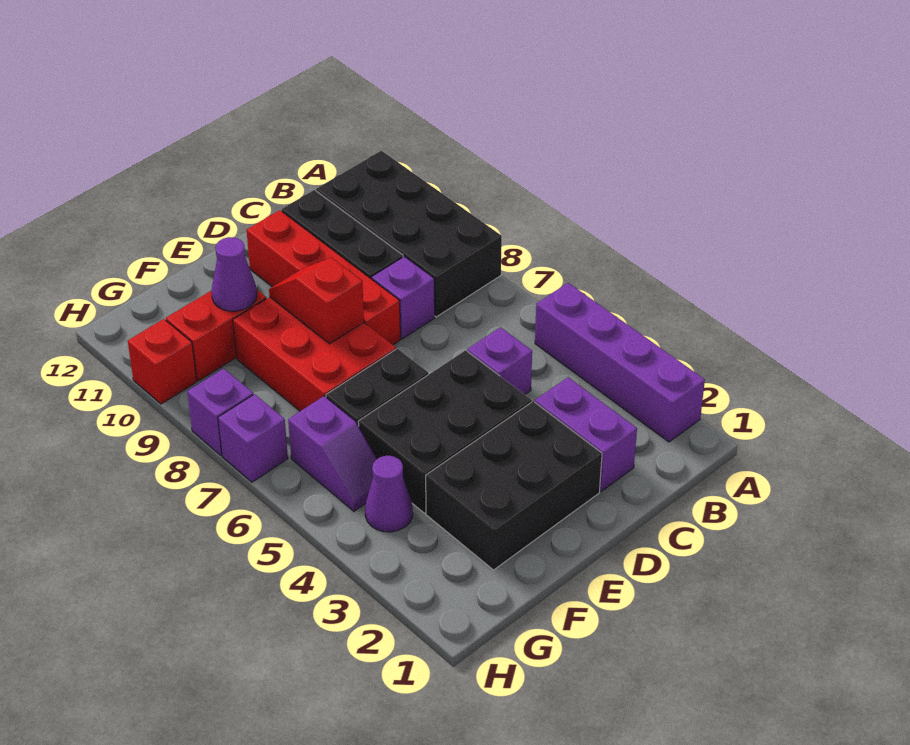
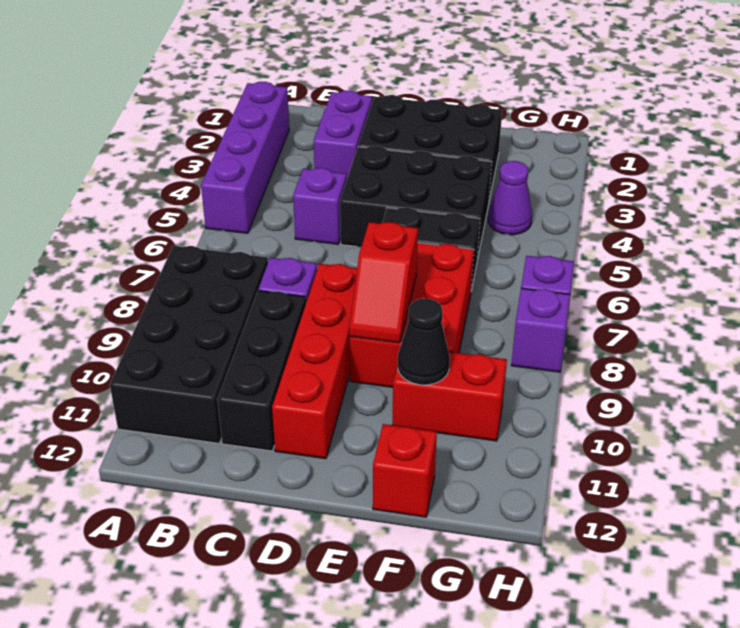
purple 1x1 cone [211,237,257,311] -> black 1x1 cone [398,299,450,385]
purple 1x2 slope [288,396,377,511] -> none
red 1x1 brick [128,319,197,404] -> red 1x1 brick moved to [373,424,437,517]

